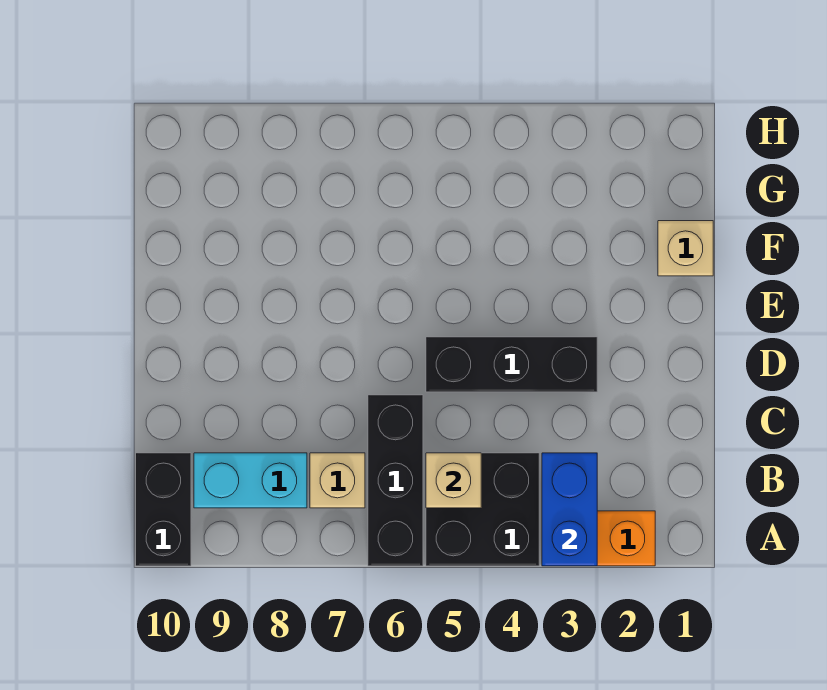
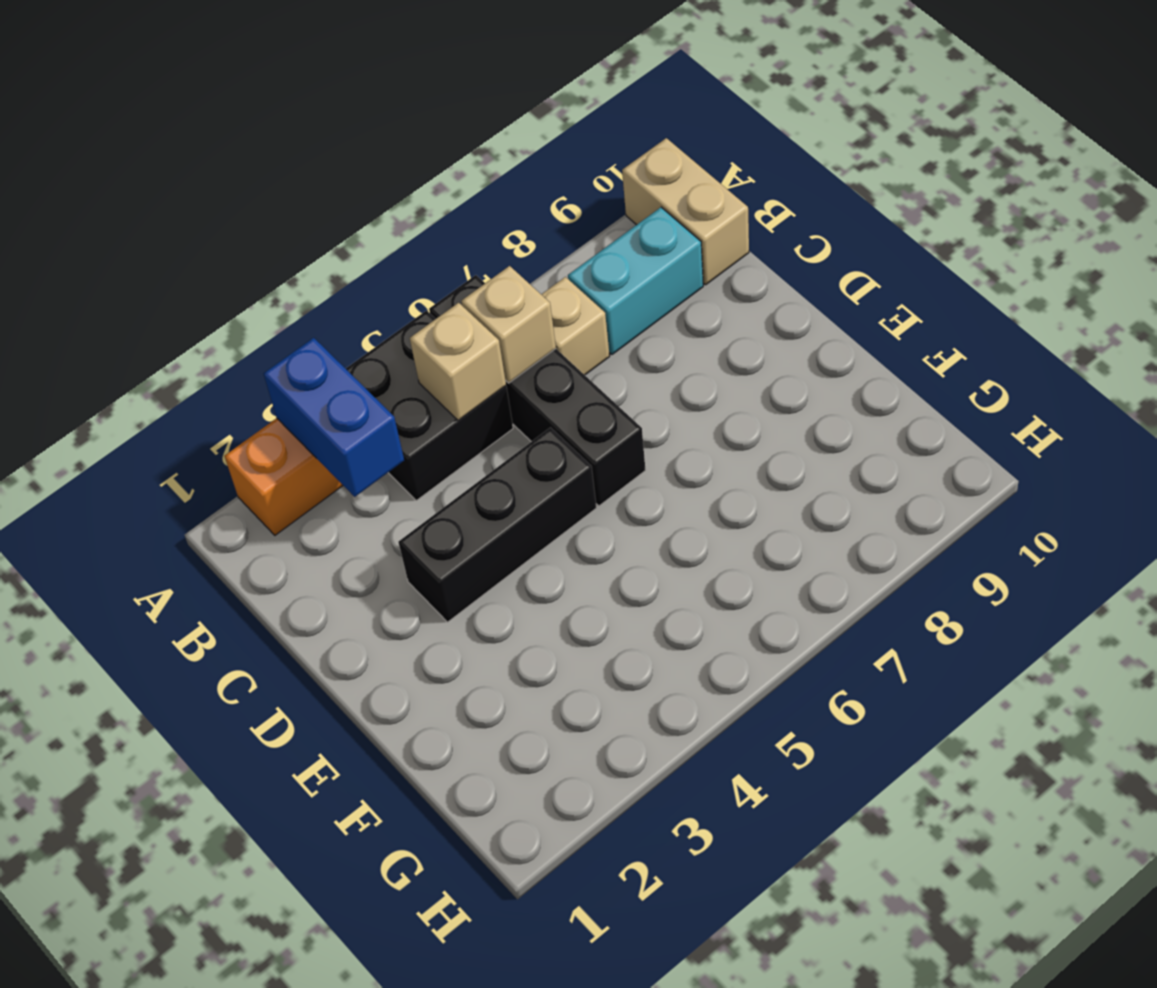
black 1x3 brick [368,395,423,566] -> black 1x4 brick [429,275,645,506]
black 1x2 brick [136,453,191,566] -> tan 1x2 brick [622,138,749,285]
tan 1x1 brick [658,221,713,276] -> tan 1x1 brick moved to [461,266,556,383]

